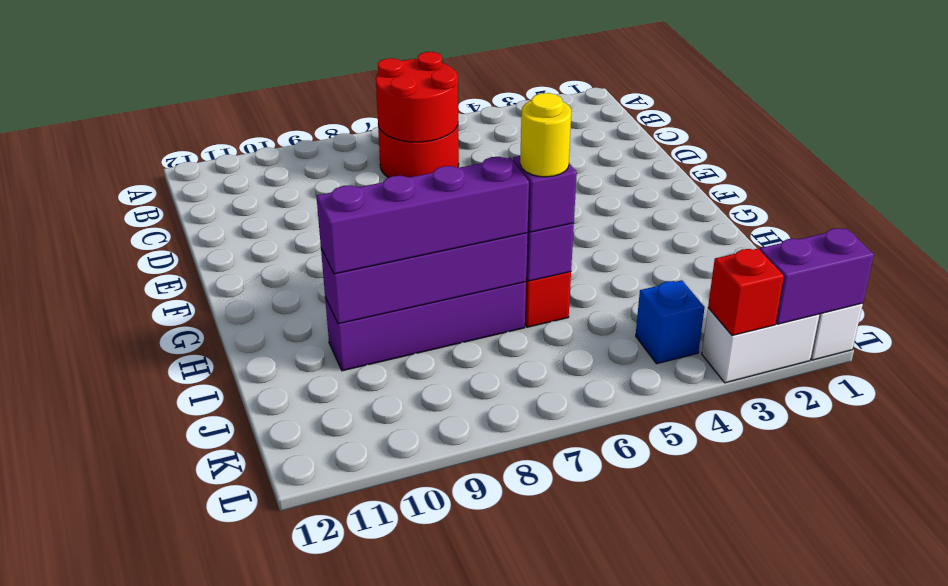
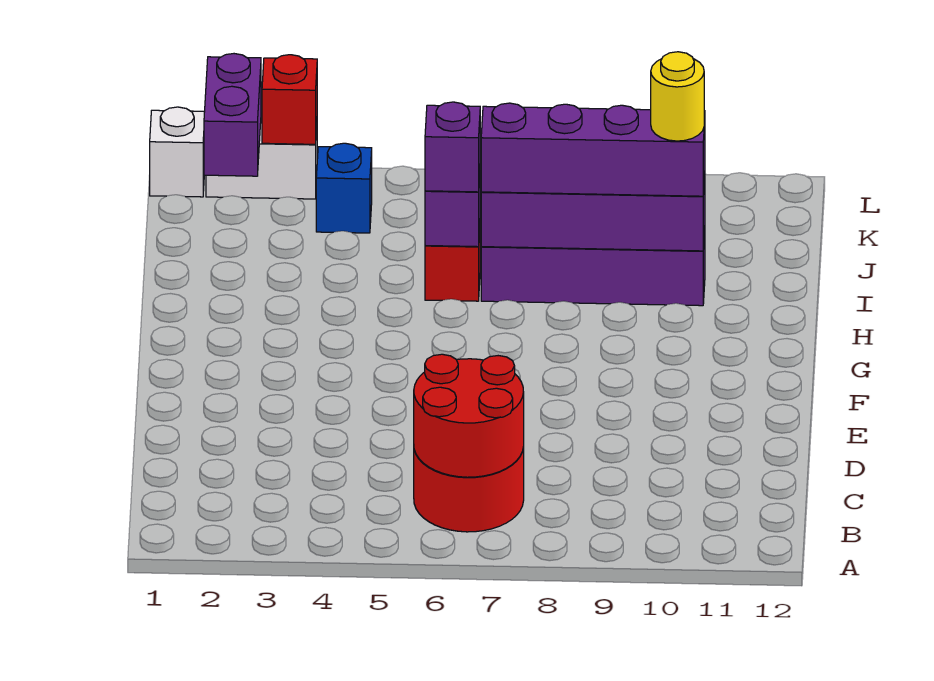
yellow 1x1 round brick [520,93,571,177] -> yellow 1x1 round brick moved to [651,52,704,141]
purple 1x2 brick [760,228,874,324] -> purple 1x2 brick turned to [204,54,261,176]

